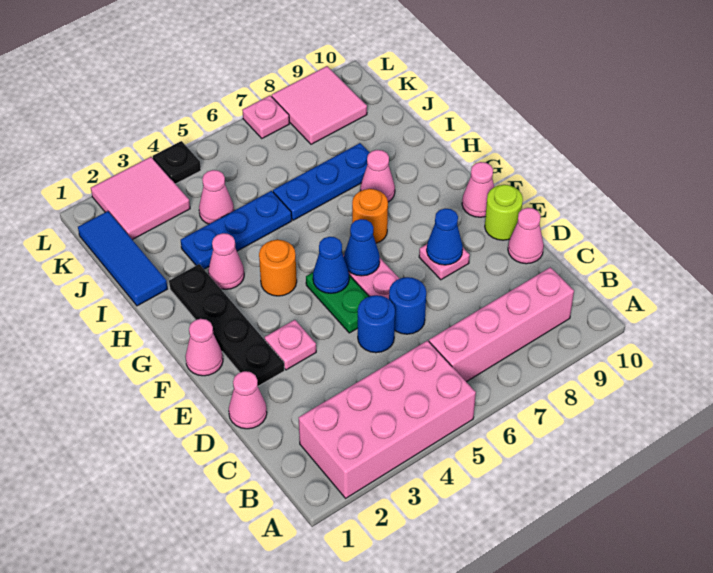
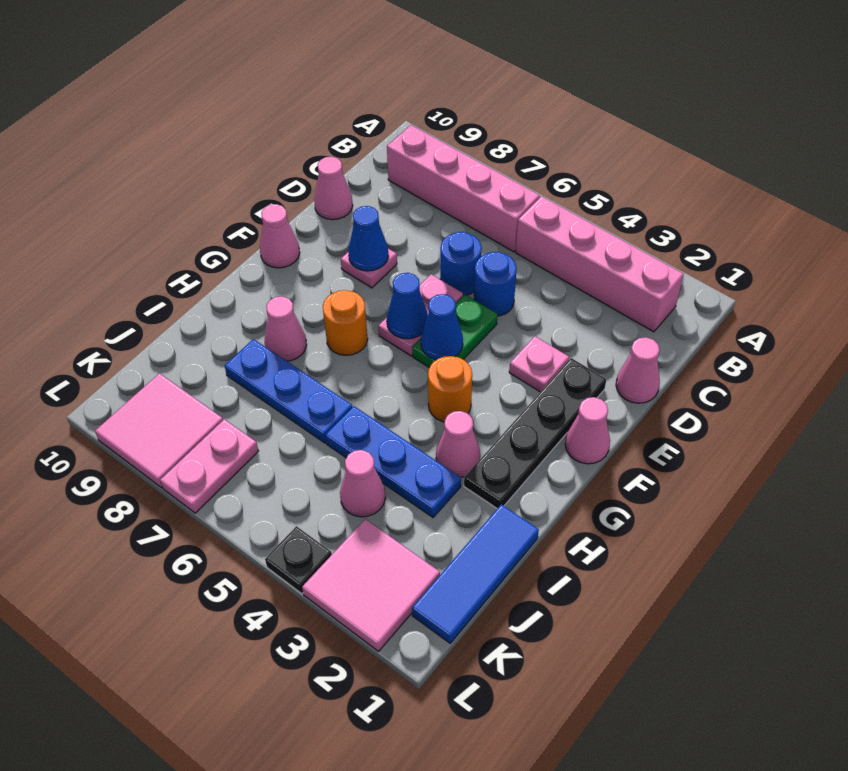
pink 2x4 brick [299,341,476,498] -> pink 1x4 brick [516,196,684,332]
lime 1x1 round brick [485,185,523,240] -> none
pink 1x1 plate [242,96,289,138] -> pink 1x2 plate [160,419,258,513]

